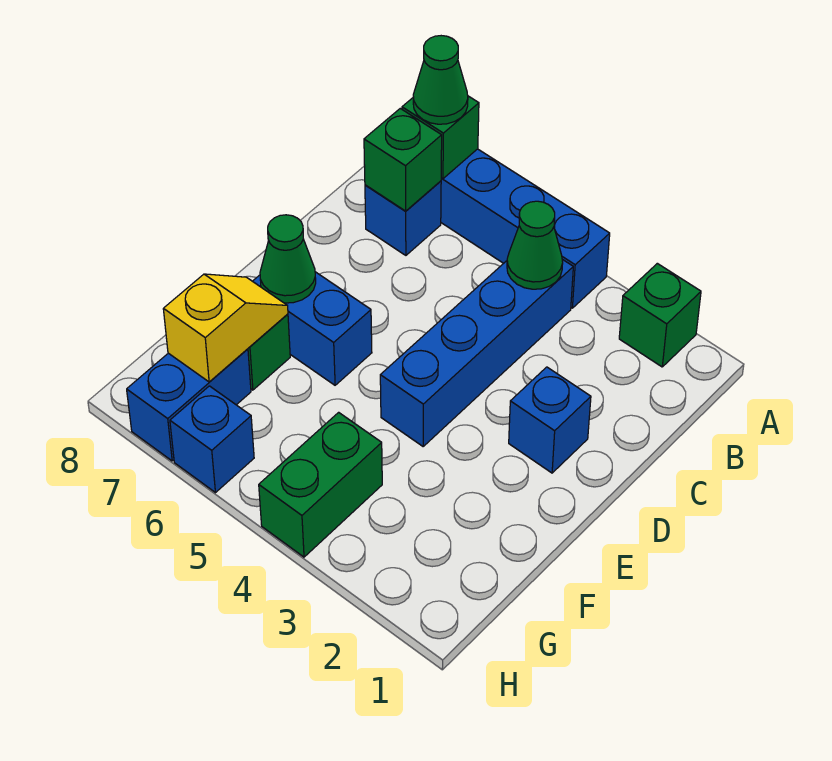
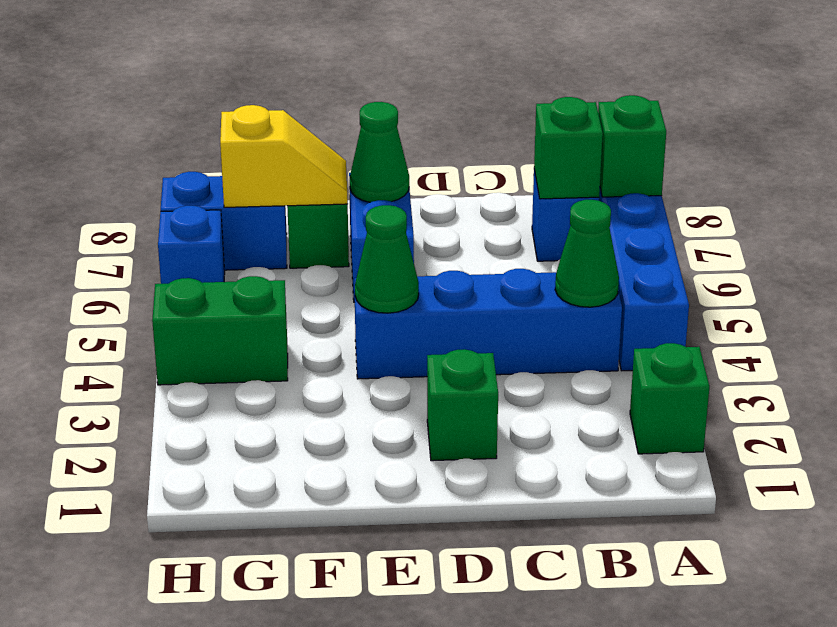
green 1x1 cone [413,36,468,124] -> green 1x1 cone moved to [355,205,419,313]
blue 1x1 brick [509,367,591,473] -> green 1x1 brick [427,349,498,461]

